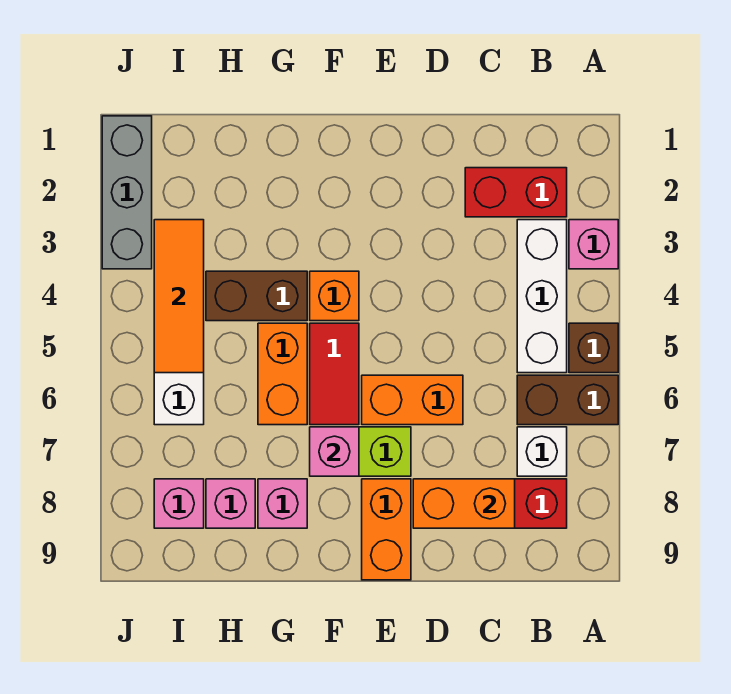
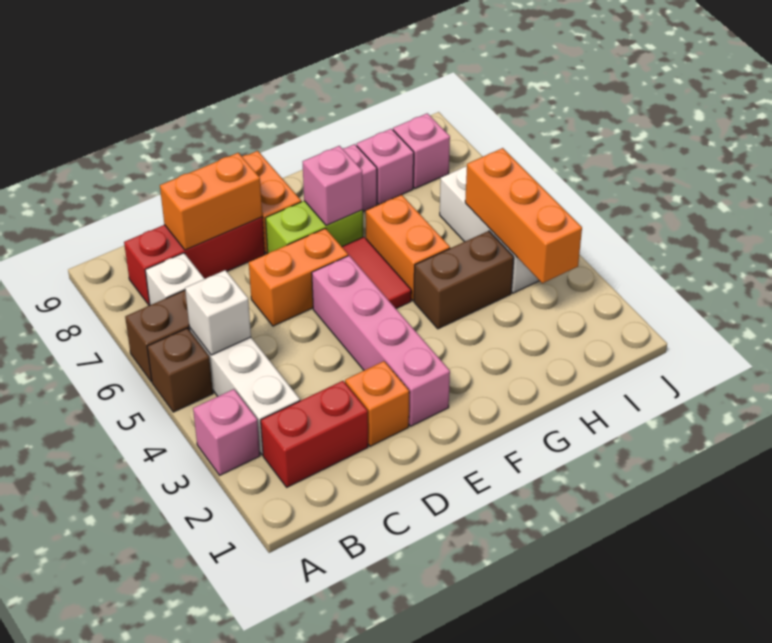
none -> white 1x1 brick [185,270,251,355]
none -> pink 1x4 brick [312,256,450,426]
orange 1x1 brick [310,271,359,321] -> orange 1x1 brick moved to [345,361,409,446]
orange 1x3 tile [154,220,204,373] -> orange 1x3 brick [465,148,582,283]
grey 1x3 brick [102,116,152,269] -> none

